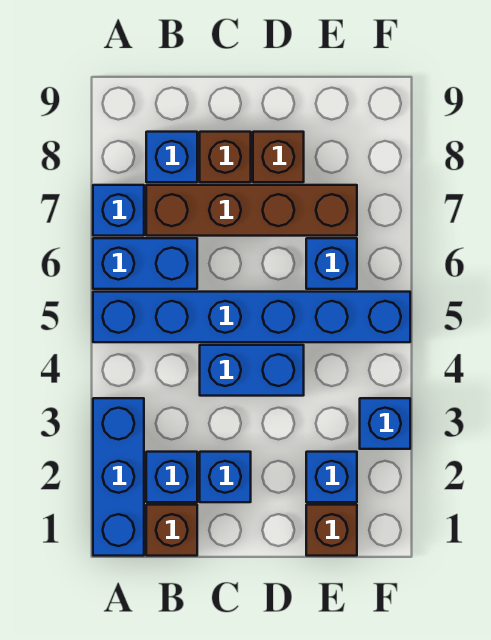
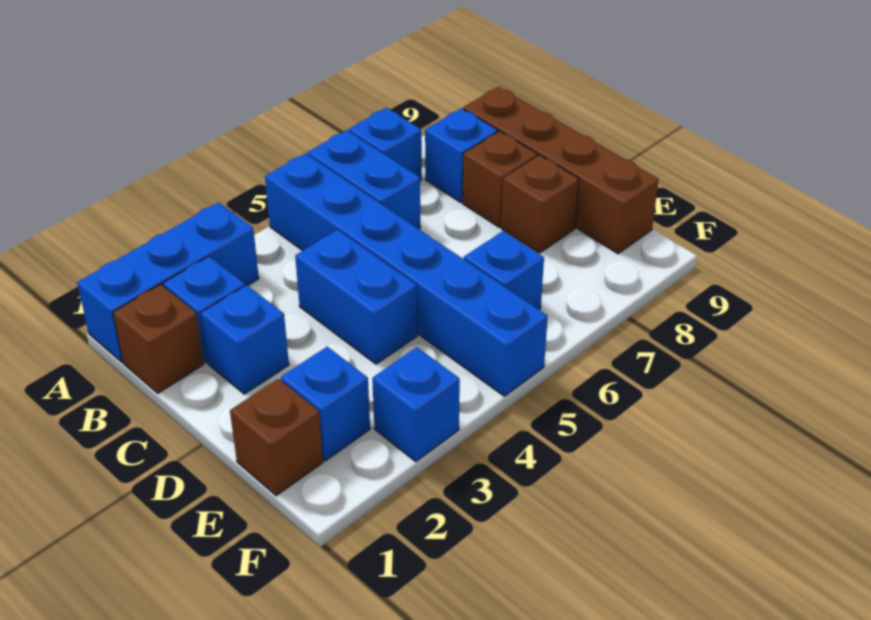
brown 1x4 brick [146,185,357,236] -> brown 1x4 brick moved to [463,87,659,254]

